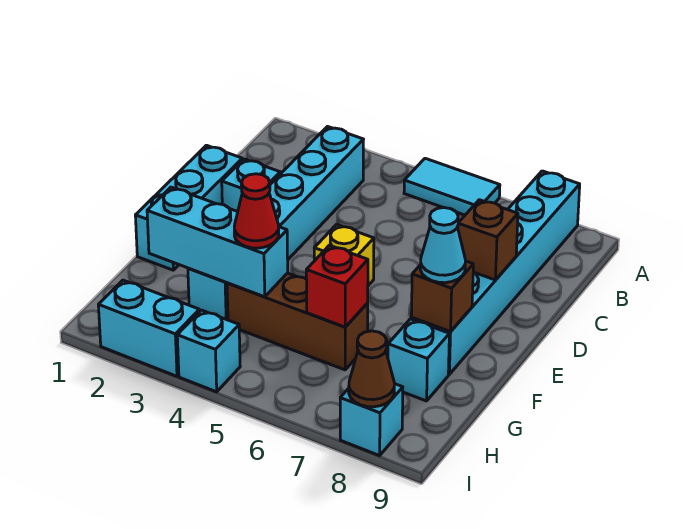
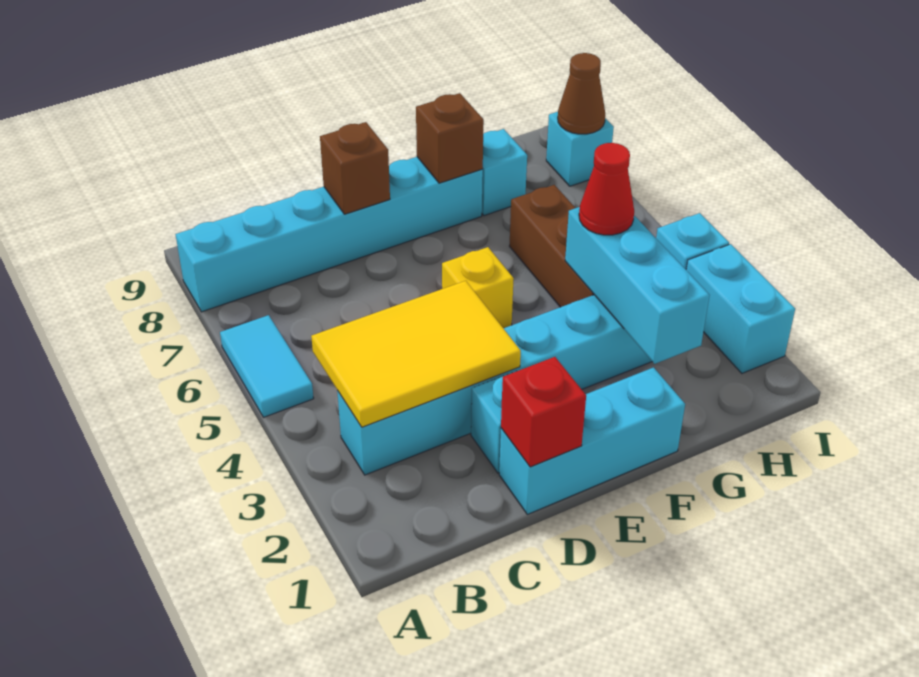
none -> yellow 2x3 tile [311,281,521,427]
cyan 1x1 cone [420,208,465,283] -> none
red 1x1 brick [306,245,368,327] -> red 1x1 brick moved to [501,357,586,467]

